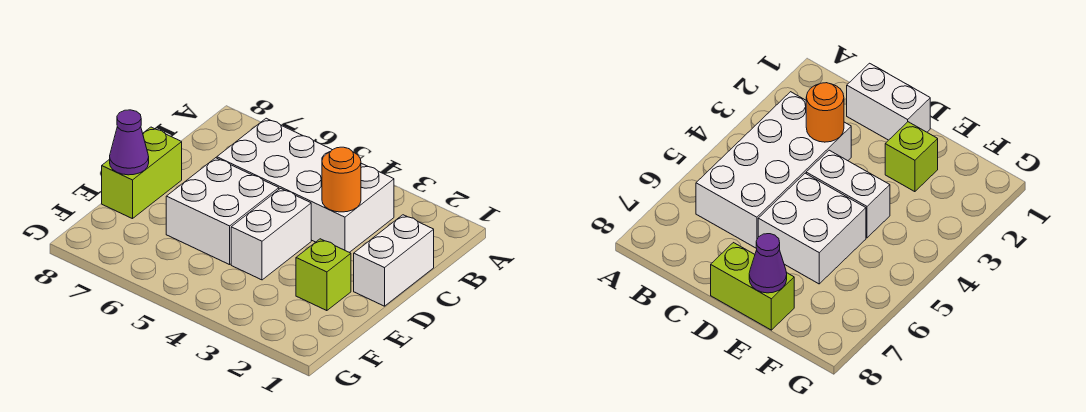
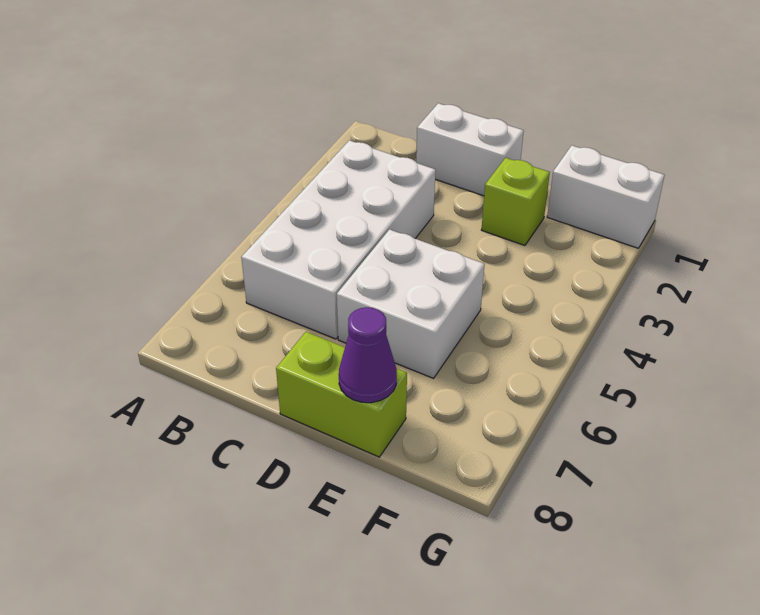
orange 1x1 round brick [322,147,361,212] -> none
white 1x2 brick [231,189,311,280] -> white 1x2 brick moved to [547,146,664,248]

